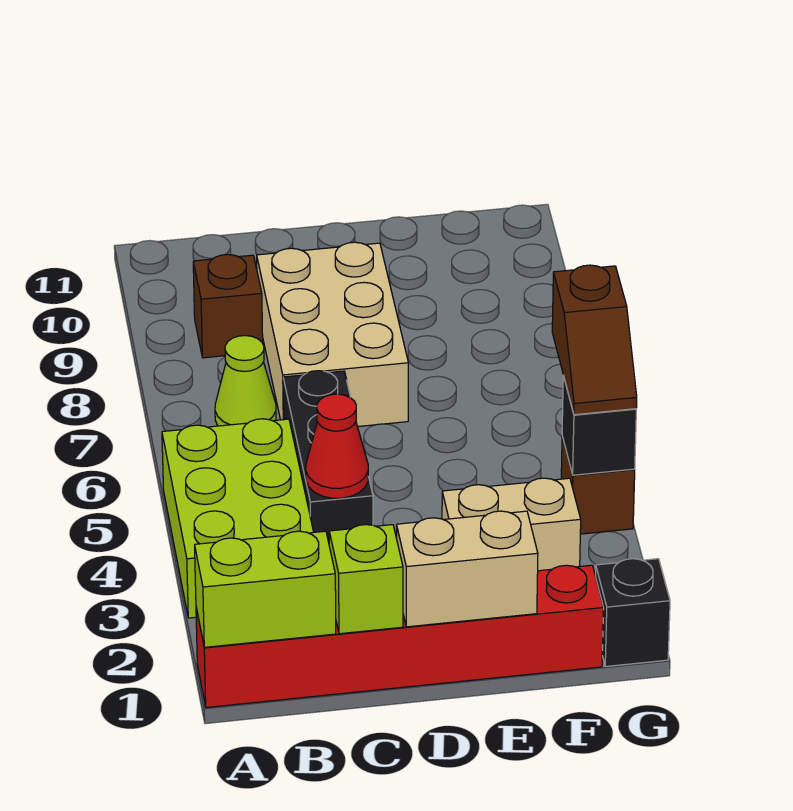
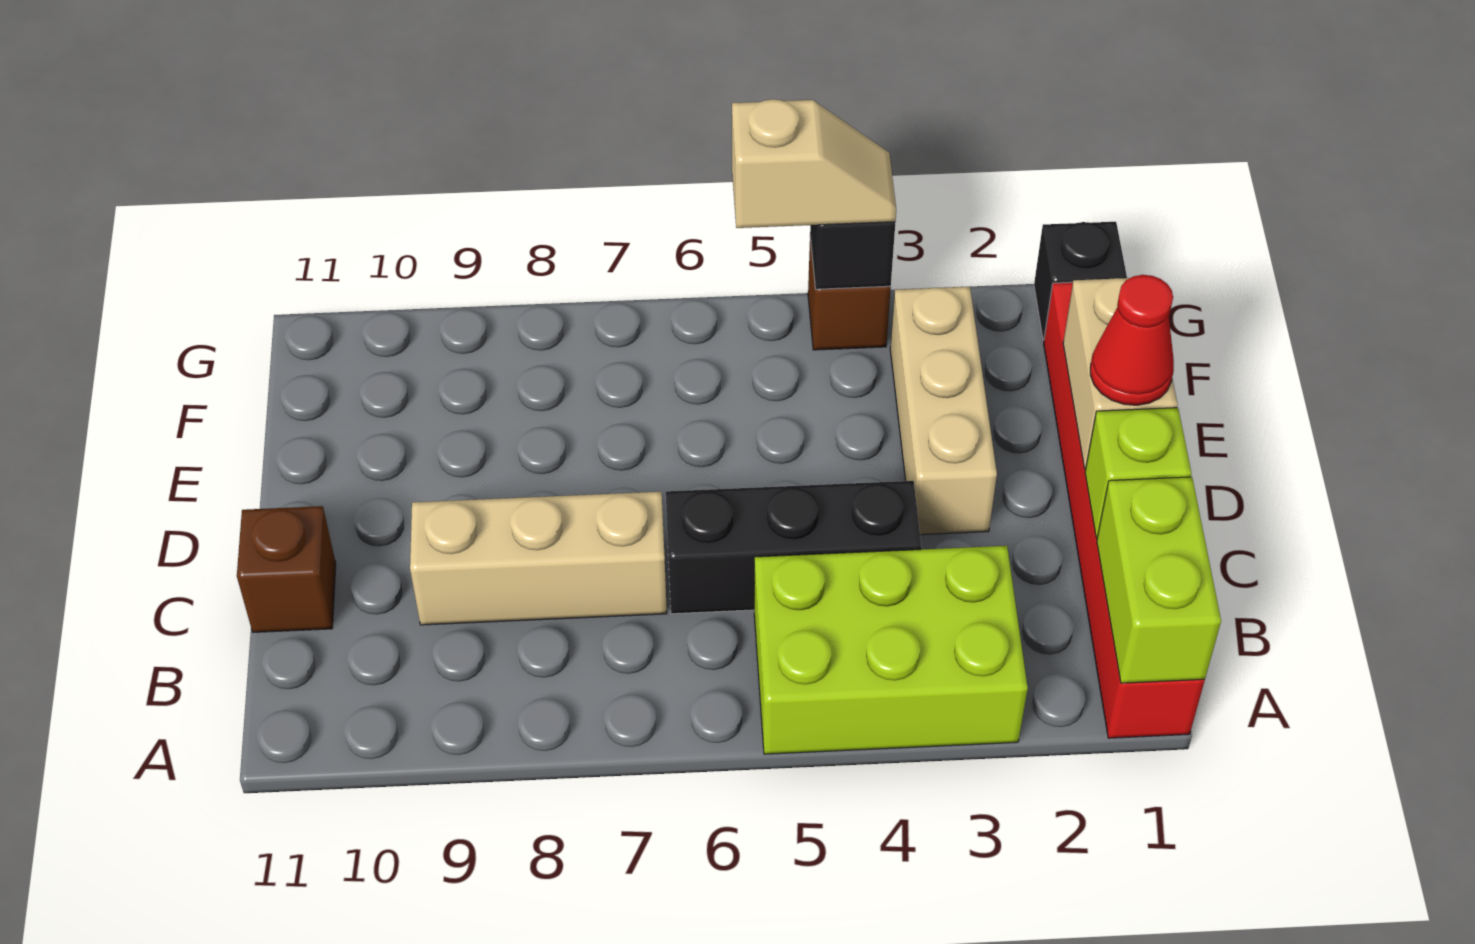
lime 1x1 cone [215,336,276,426] -> none
brown 1x1 brick [193,255,263,358] -> brown 1x1 brick moved to [237,506,336,632]
red 1x1 cone [306,394,368,498] -> red 1x1 cone moved to [1090,275,1174,405]
tan 2x3 brick [257,242,408,427] -> tan 1x3 brick [410,492,667,625]
tan 1x2 brick [442,478,581,571] -> tan 1x3 brick [890,287,997,535]
brown 1x2 slope [552,265,637,415] -> tan 1x2 slope [732,99,896,228]

